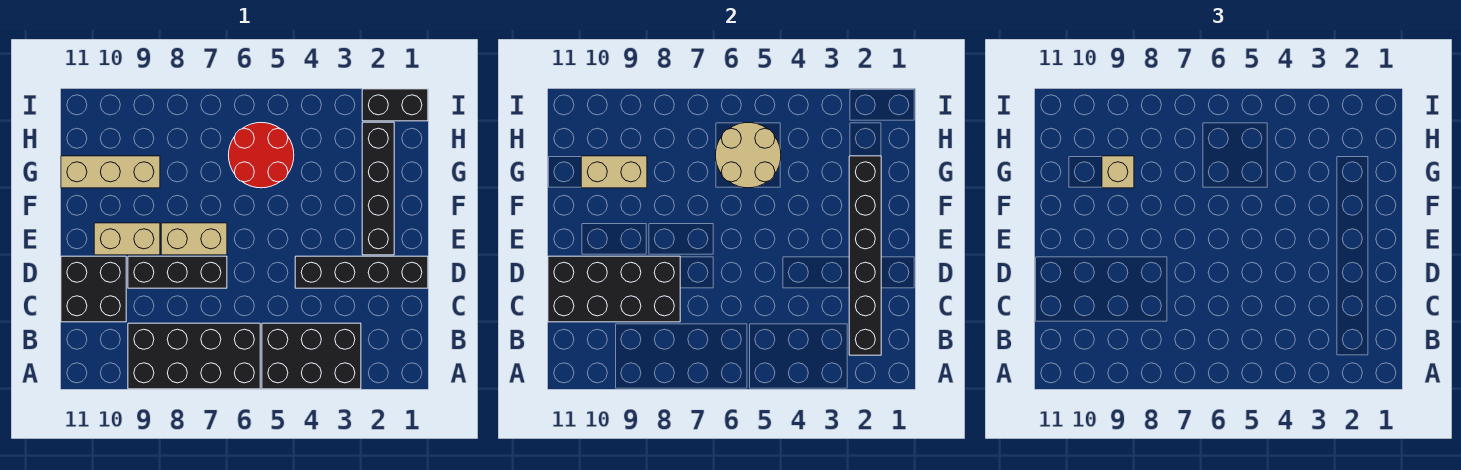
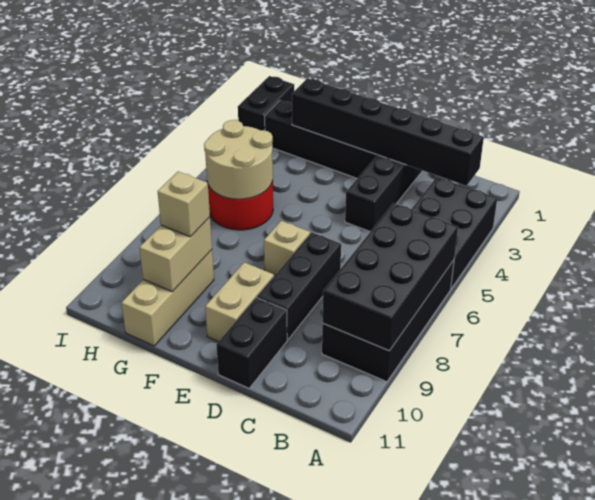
black 2x4 brick [548,256,680,322] -> black 2x4 brick moved to [323,203,458,351]
black 2x2 brick [61,256,126,322] -> black 1x2 brick [216,298,287,388]
tan 1x2 brick [161,223,227,255] -> tan 1x1 brick [264,221,310,275]

